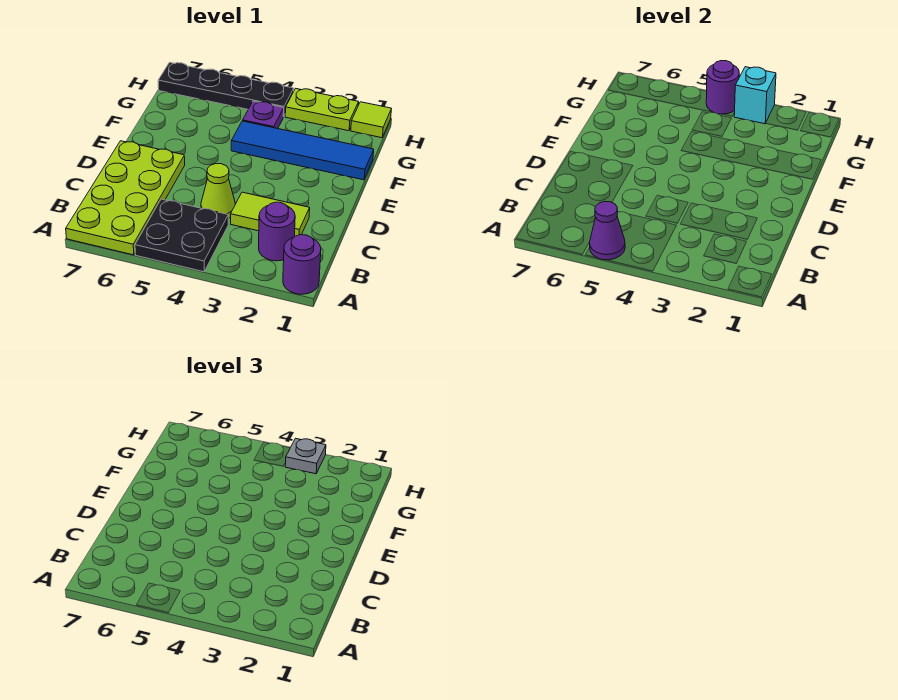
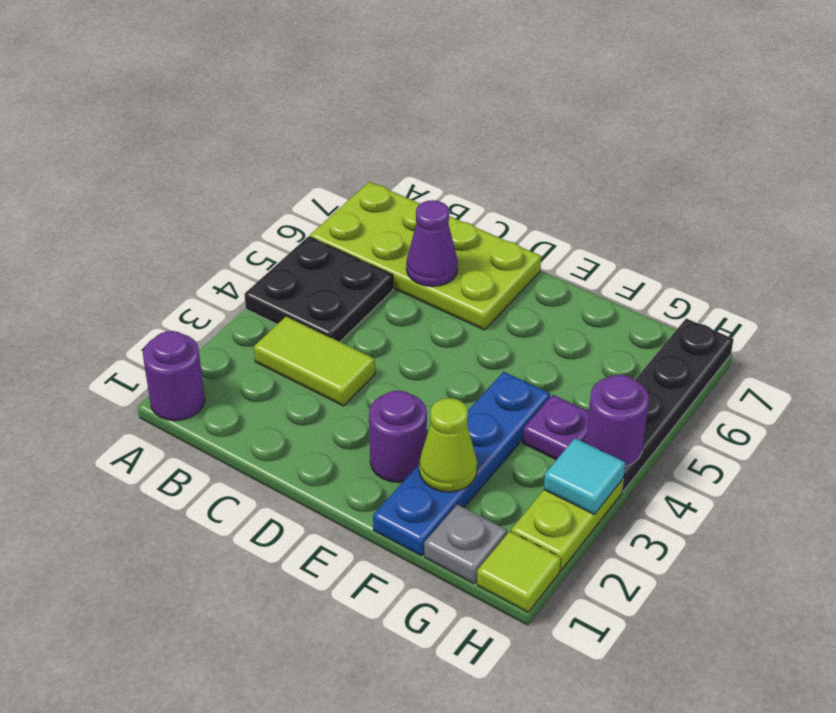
purple 1x1 cone [590,201,625,260] -> purple 1x1 cone moved to [406,200,458,286]
purple 1x1 round brick [259,202,295,261] -> purple 1x1 round brick moved to [369,391,427,482]
lime 1x2 tile [231,192,310,237] -> lime 1x2 tile turned to [254,316,375,406]
lime 1x1 cone [201,164,235,219] -> lime 1x1 cone moved to [419,398,477,492]
blue 1x4 tile [231,121,374,180] -> blue 1x4 plate [373,372,550,556]
cyan 1x1 brick [734,67,776,124] -> cyan 1x1 tile [544,438,625,514]
grey 1x1 plate [285,438,326,474] -> grey 1x1 plate moved to [424,504,507,584]

